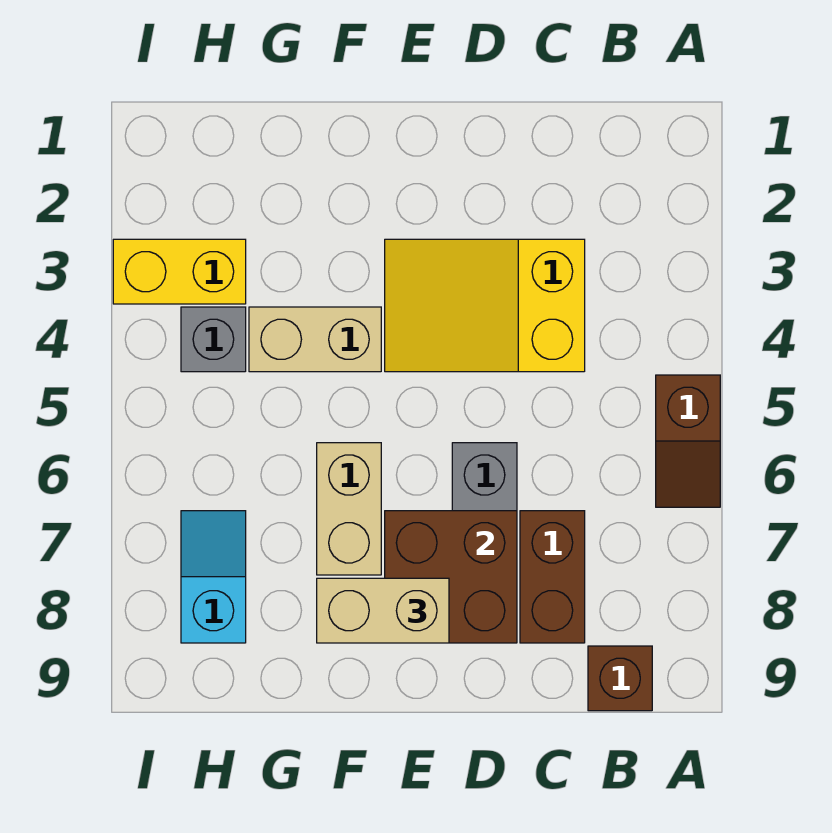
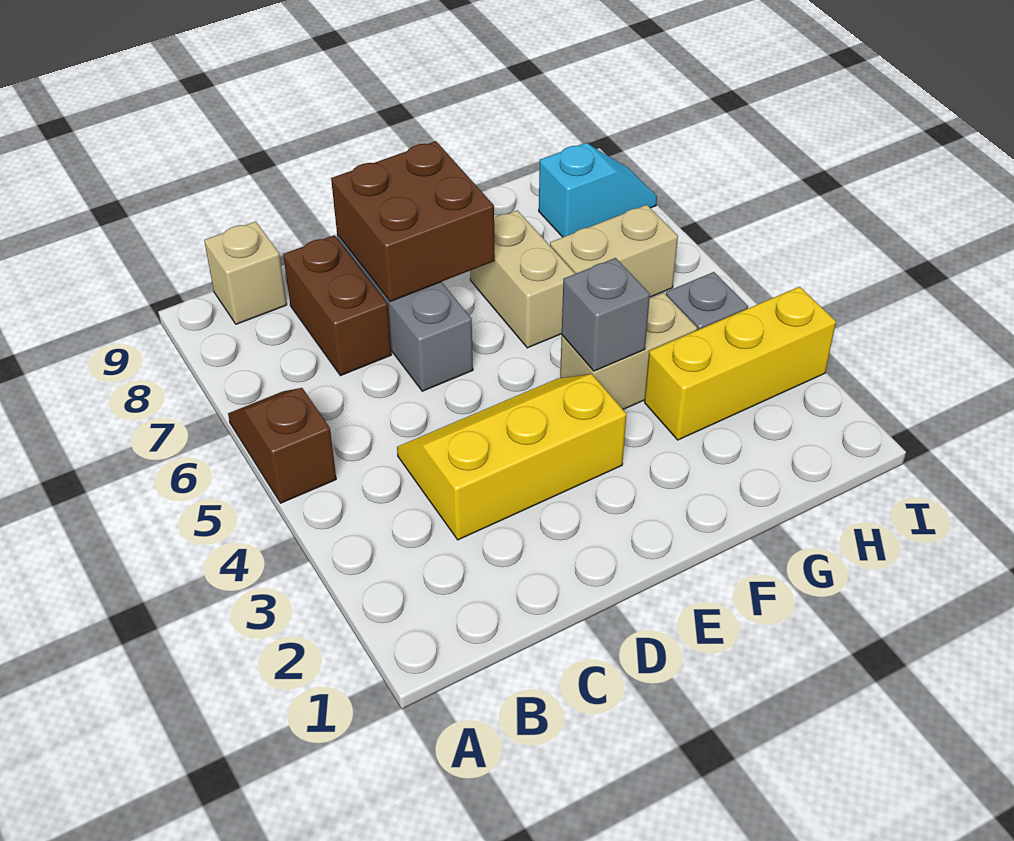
brown 1x1 brick [588,646,652,711] -> tan 1x1 brick [204,222,287,324]
yellow 2x3 slope [385,239,585,372] -> yellow 2x3 slope turned to [397,374,626,540]
tan 1x2 brick [317,578,449,643] -> tan 1x2 brick moved to [550,205,678,297]
none -> grey 1x1 brick [562,258,650,371]
yellow 1x2 brick [113,239,246,304] -> yellow 1x3 brick [645,287,836,440]
cyan 1x2 slope [181,511,246,643] -> cyan 1x2 slope turned to [539,143,657,237]

